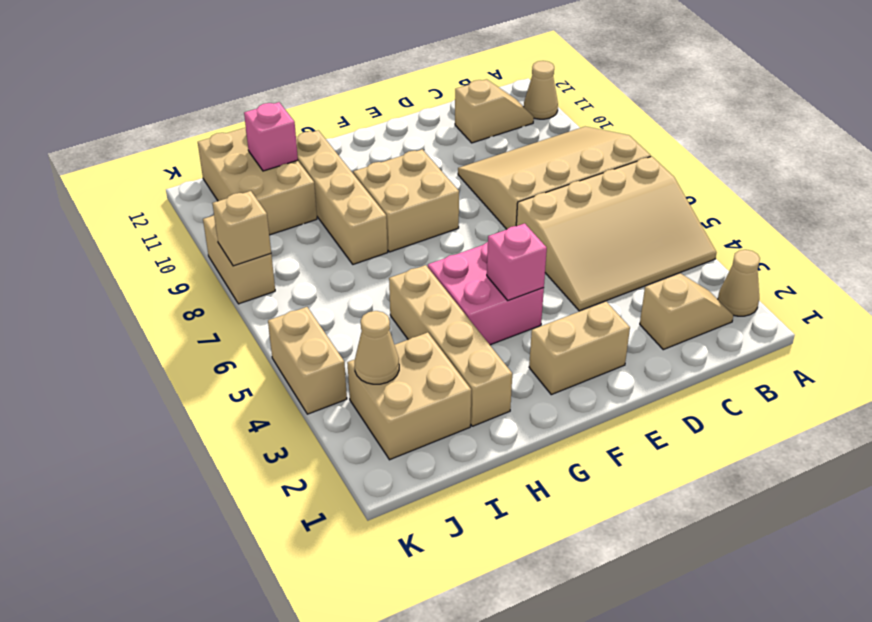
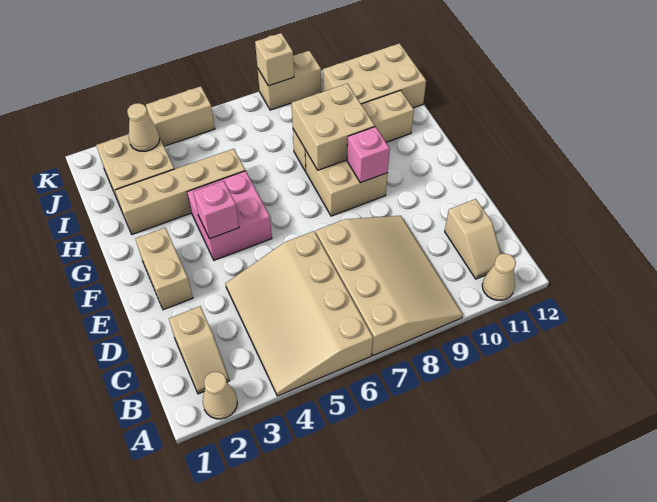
none -> tan 2x2 brick [291,83,375,170]
pink 1x1 brick [244,102,298,171] -> pink 1x1 brick moved to [347,127,390,183]

